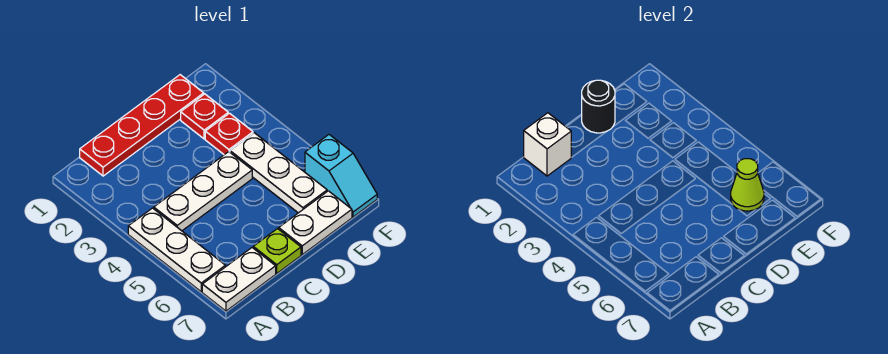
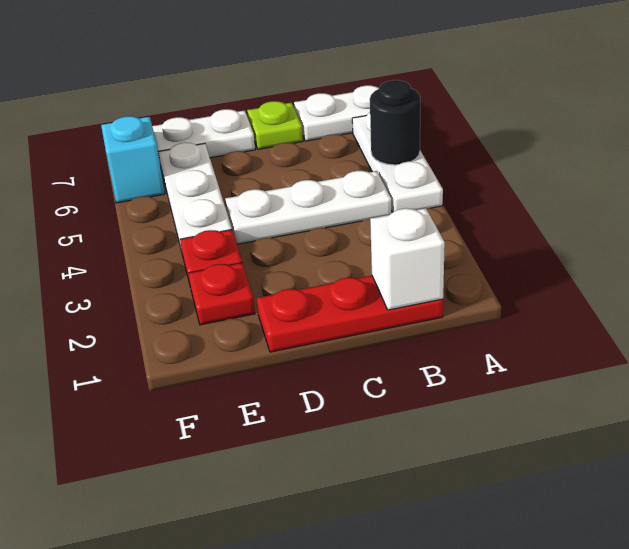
red 1x4 plate [80,75,204,176] -> red 1x3 plate [257,275,443,352]
black 1x1 round brick [582,80,615,133] -> black 1x1 round brick moved to [370,80,420,165]
lime 1x1 cone [731,159,764,211] -> none

